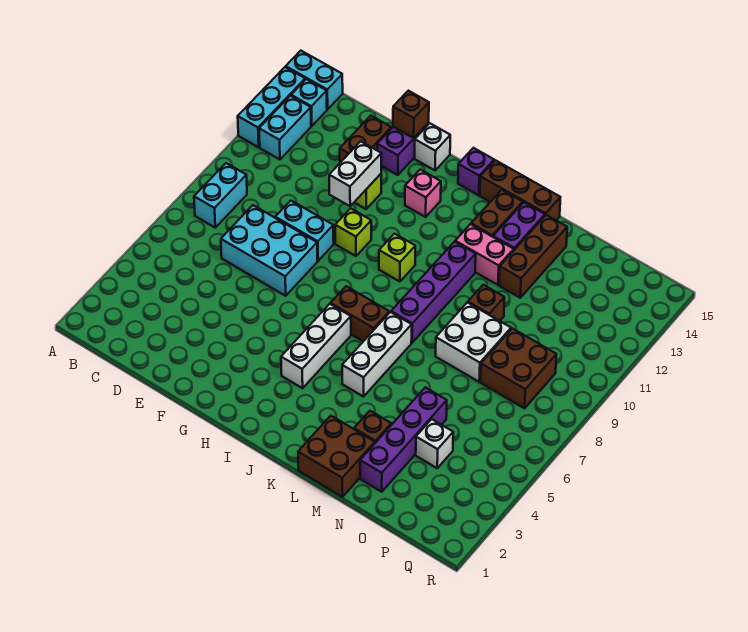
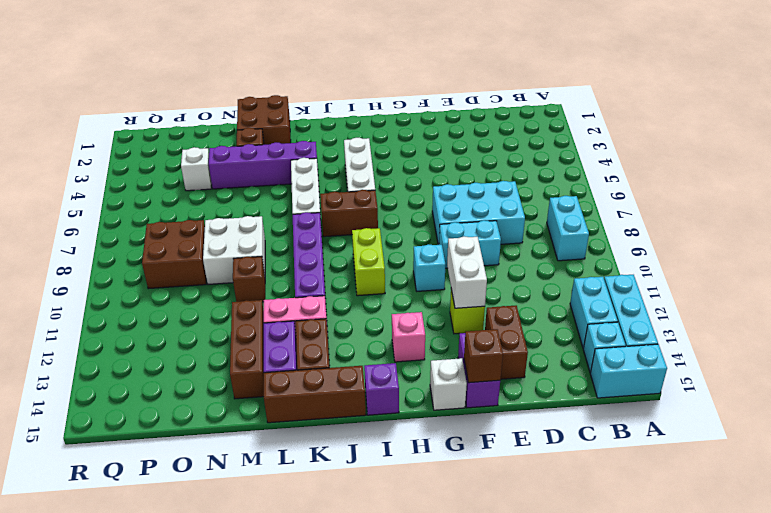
lime 1x1 brick [335,208,371,256] -> cyan 1x1 brick [413,244,445,291]
lime 1x1 brick [379,234,415,282] -> lime 1x2 brick [352,228,385,296]
purple 1x4 brick [360,387,447,492] -> purple 1x4 brick turned to [209,141,318,189]

